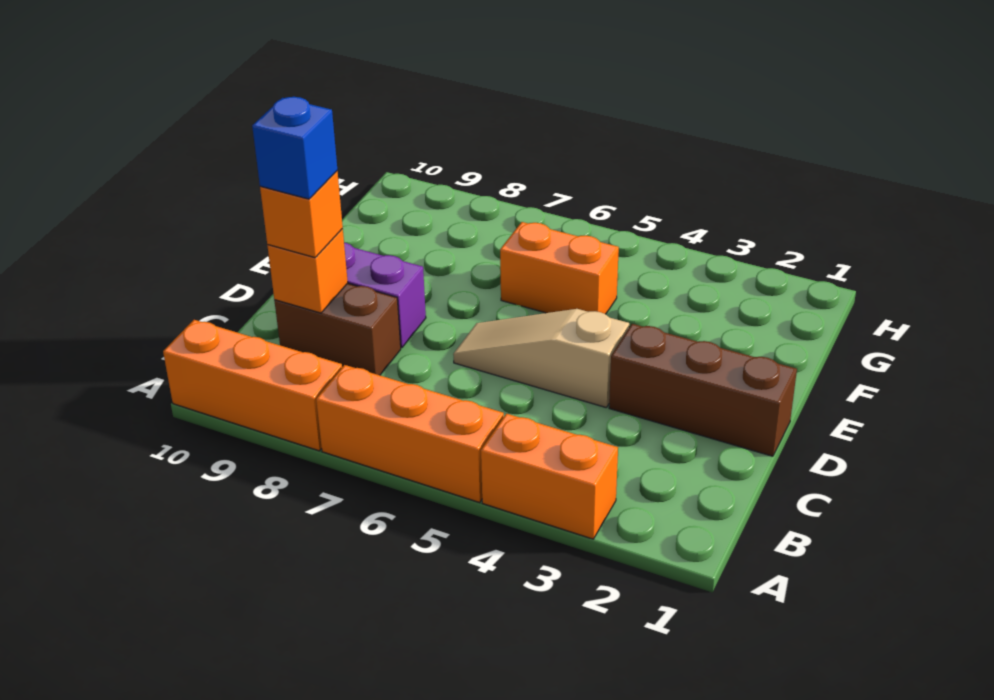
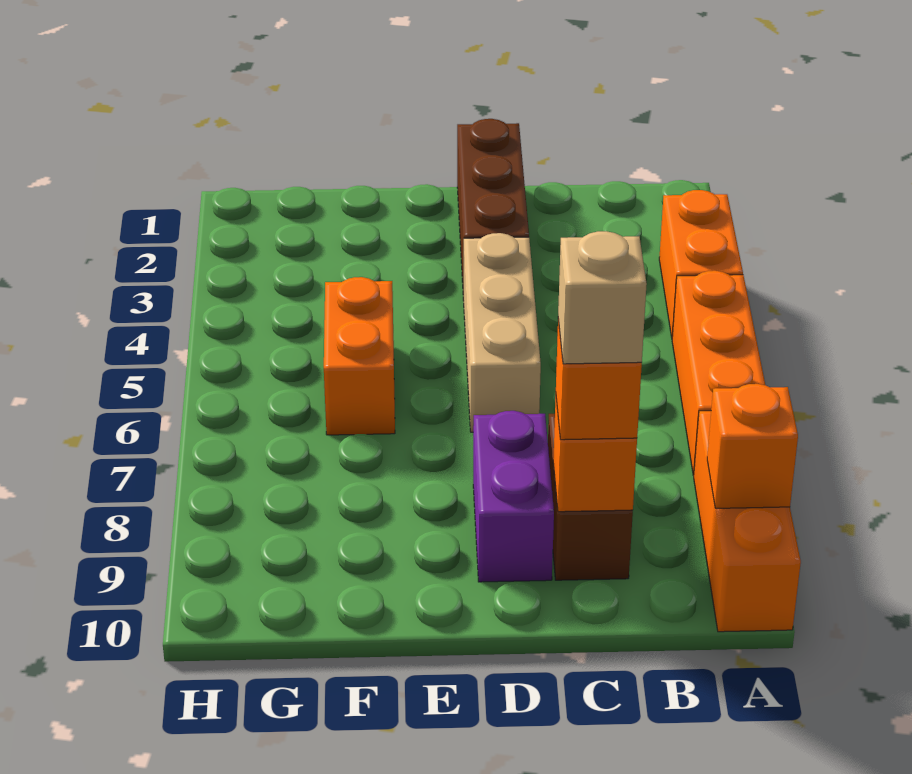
none -> orange 1x1 brick [707,384,798,508]
blue 1x1 brick [252,97,337,199] -> tan 1x1 brick [558,231,647,364]
tan 1x3 slope [453,309,629,408] -> tan 1x3 brick [464,233,541,432]

